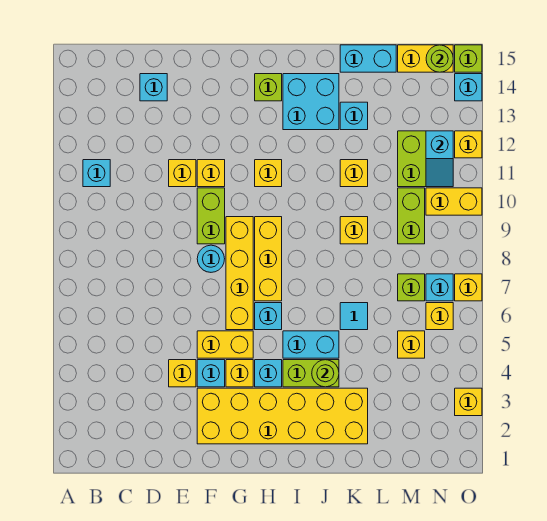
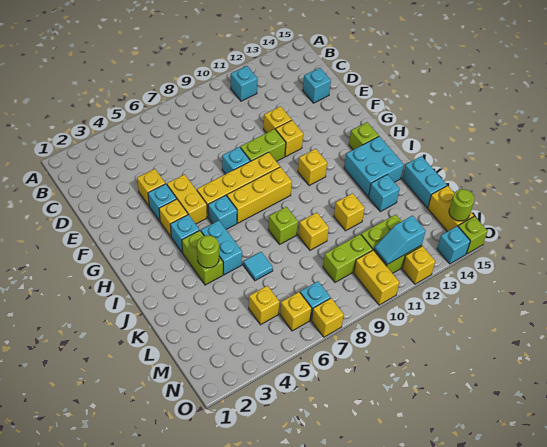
yellow 2x6 brick [197,388,368,444] -> none
cyan 1x1 round brick [197,245,225,272] -> cyan 1x1 brick [222,147,250,174]
lime 1x1 brick [398,274,425,301] -> lime 1x1 brick moved to [268,207,298,244]
yellow 1x1 brick [455,388,482,416] -> none

